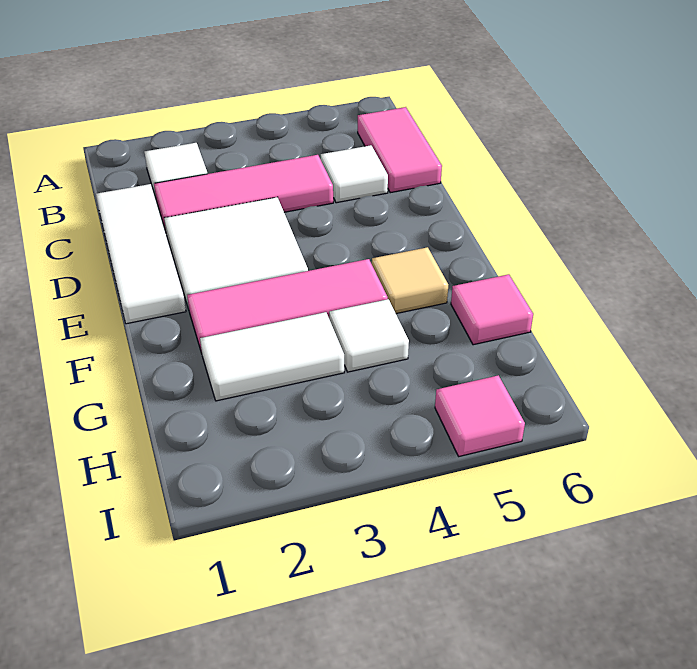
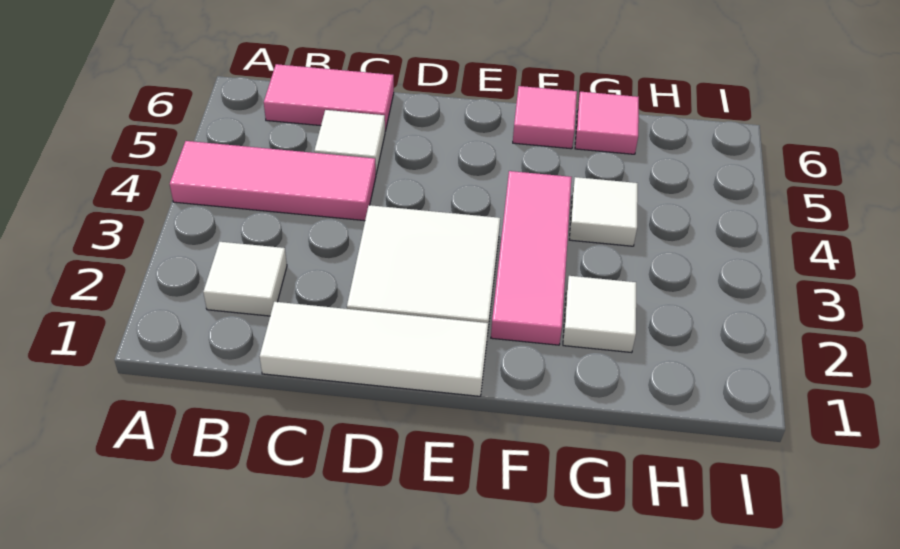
pink 1x3 tile [154,155,333,232] -> pink 1x3 tile turned to [170,141,376,221]
tan 1x1 tile [372,247,448,314] -> none
white 1x2 tile [200,312,344,401] -> white 1x1 tile [563,276,636,353]
pink 1x1 tile [435,375,525,456] -> pink 1x1 tile moved to [513,86,577,149]

